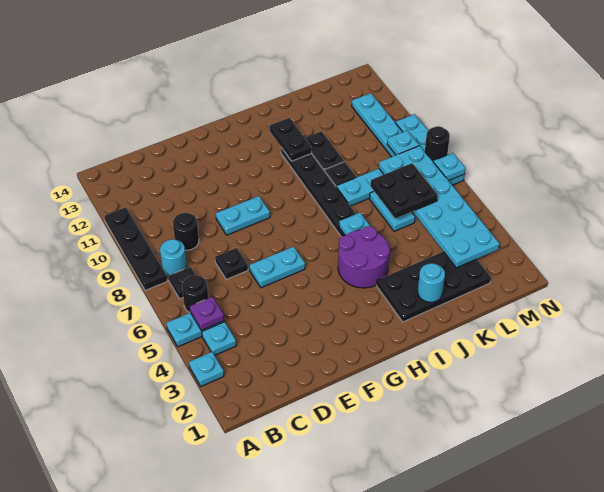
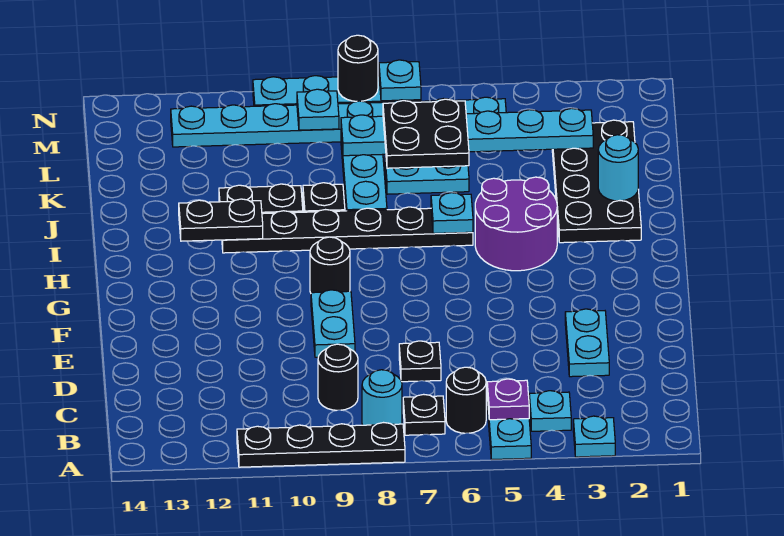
cyan 1x2 plate [249,247,305,288] -> cyan 1x2 plate moved to [565,309,609,377]
none -> black 1x1 round brick [310,237,350,293]
cyan 2x6 plate [379,146,499,268] -> cyan 1x6 plate [341,108,593,156]

